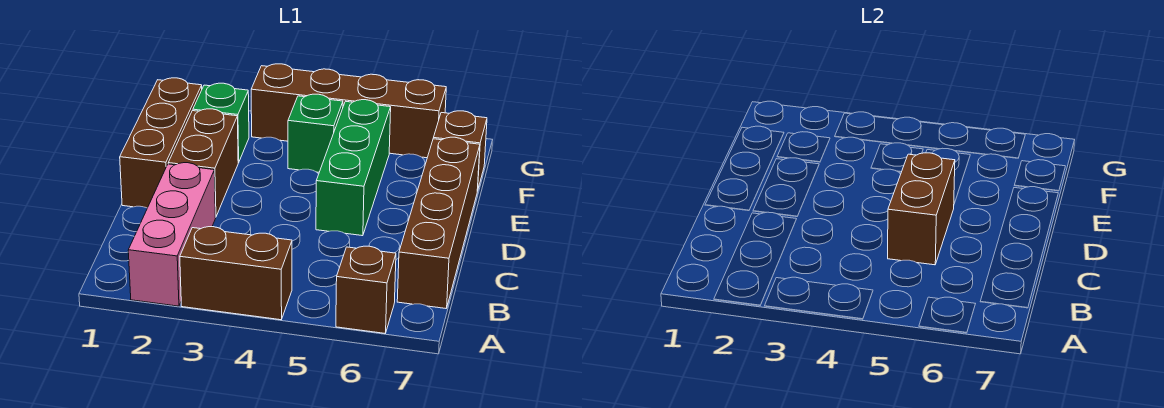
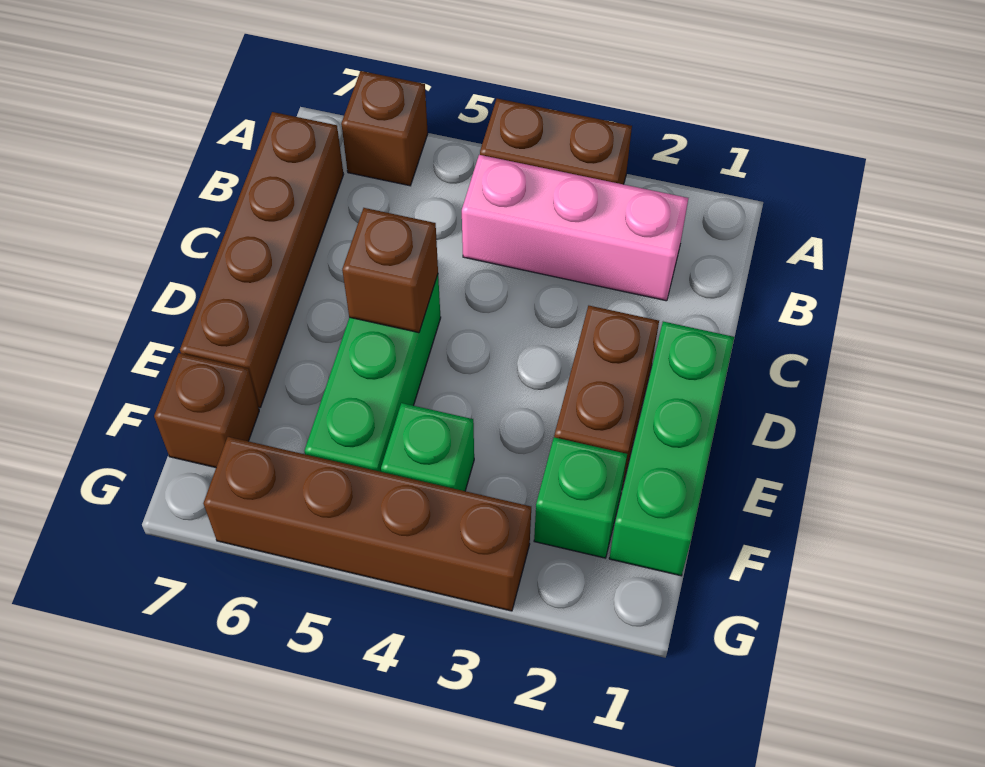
pink 1x3 brick [128,163,215,306] -> pink 1x3 brick turned to [462,155,688,301]
brown 1x2 brick [888,153,955,265] -> brown 1x1 brick [342,208,438,333]
brown 1x3 brick [120,78,202,208] -> green 1x3 brick [609,322,734,576]

